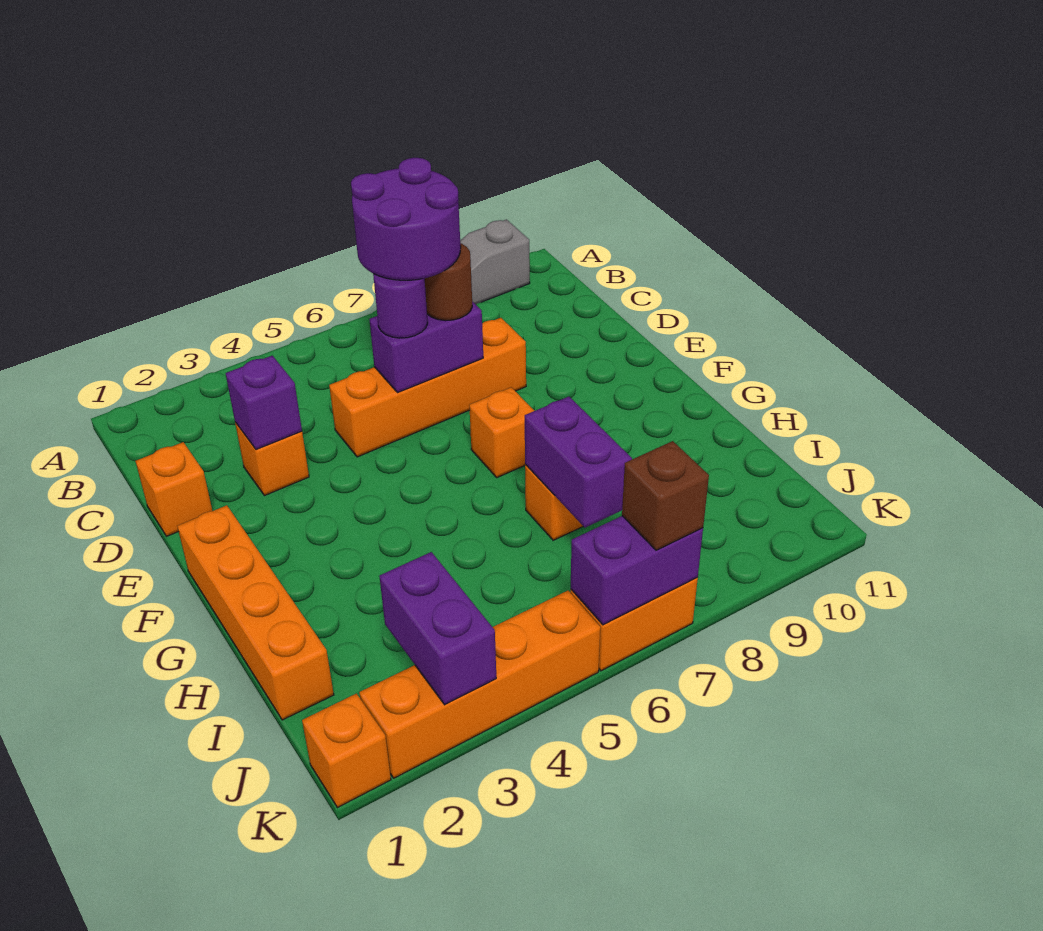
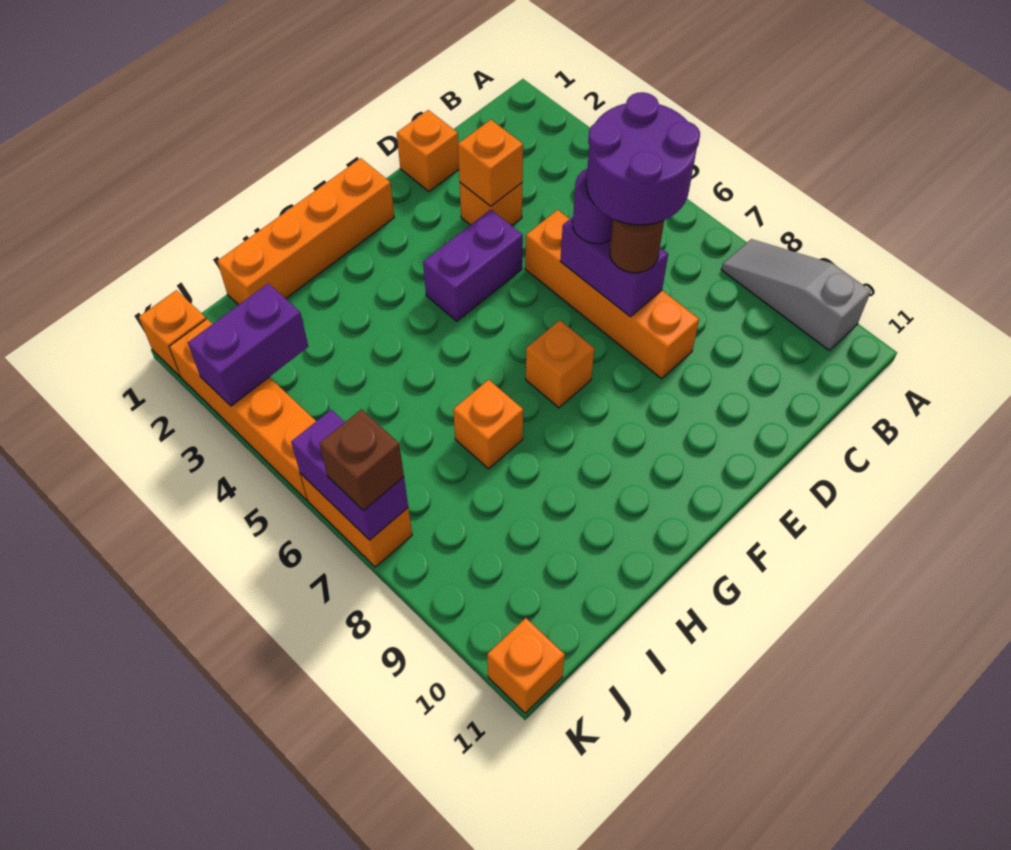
purple 1x1 brick [226,356,302,450] -> orange 1x1 brick [458,120,523,206]
purple 1x2 brick [525,397,632,528] -> purple 1x2 brick moved to [423,210,523,321]
none -> orange 1x1 brick [487,618,565,713]

